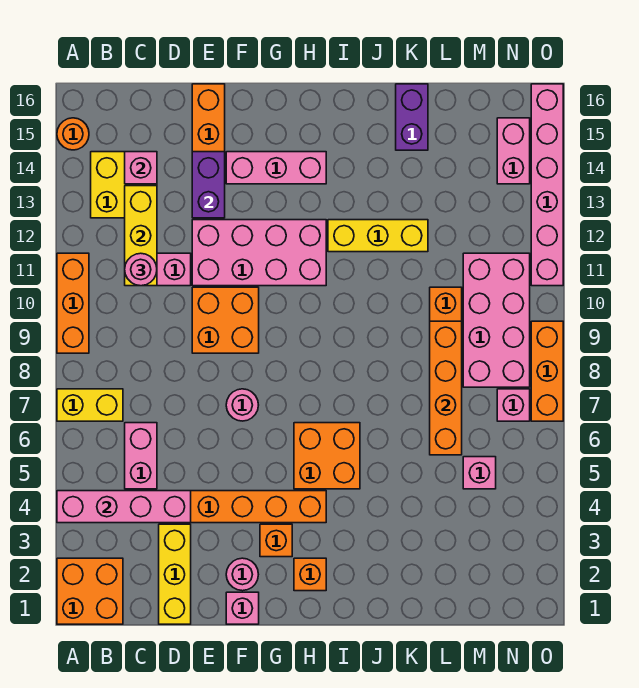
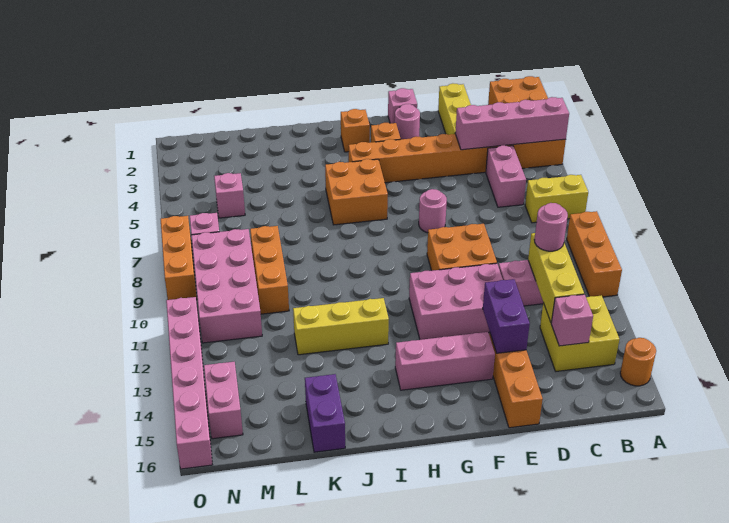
pink 2x4 brick [192,220,326,286] -> pink 2x3 brick [409,263,503,340]
orange 1x4 brick [430,321,462,455] -> none

